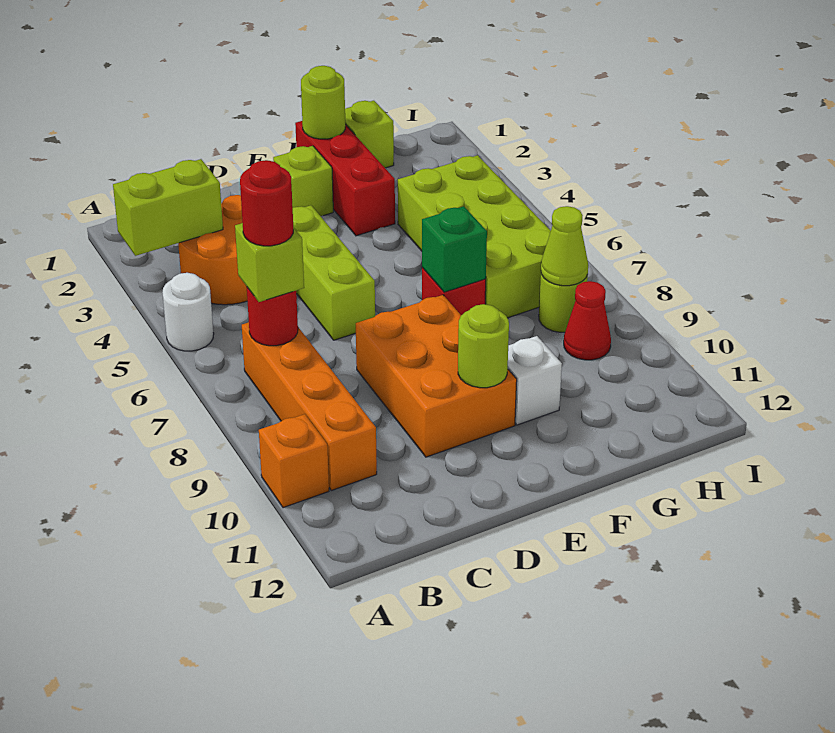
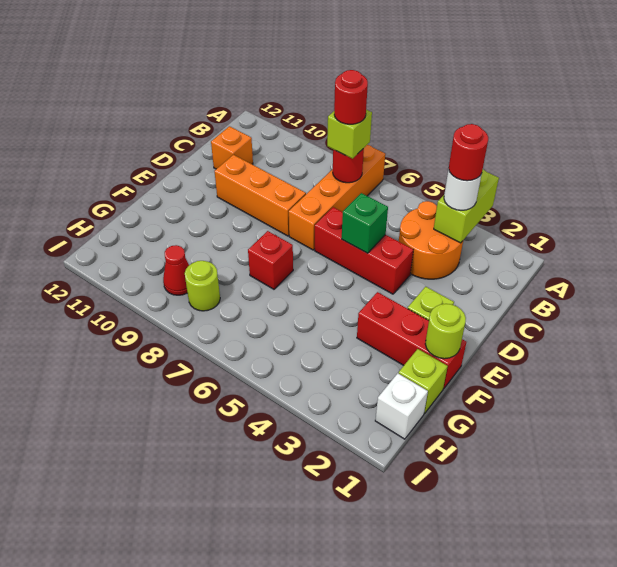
white 1x1 round brick [162,273,214,351] -> white 1x1 round brick moved to [444,169,482,210]
orange 1x1 brick [259,414,329,508] -> orange 1x1 brick moved to [211,126,253,169]
none -> red 1x1 round brick [449,124,488,181]
orange 1x4 brick [242,322,377,490] -> orange 1x4 brick turned to [289,145,385,250]
lime 1x3 brick [293,205,375,340] -> red 1x3 brick [315,207,413,294]
orange 2x3 brick [356,295,517,457] -> orange 1x3 brick [215,155,306,236]
lime 1x1 round brick [458,304,509,388] -> none
green 1x1 brick [422,206,487,292] -> green 1x1 brick moved to [342,193,388,253]
white 1x1 brick [508,336,562,425] -> white 1x1 brick moved to [375,373,428,439]
lime 2x4 brick [398,155,551,318] -> none
lime 1x1 cone [541,206,588,286] -> none

